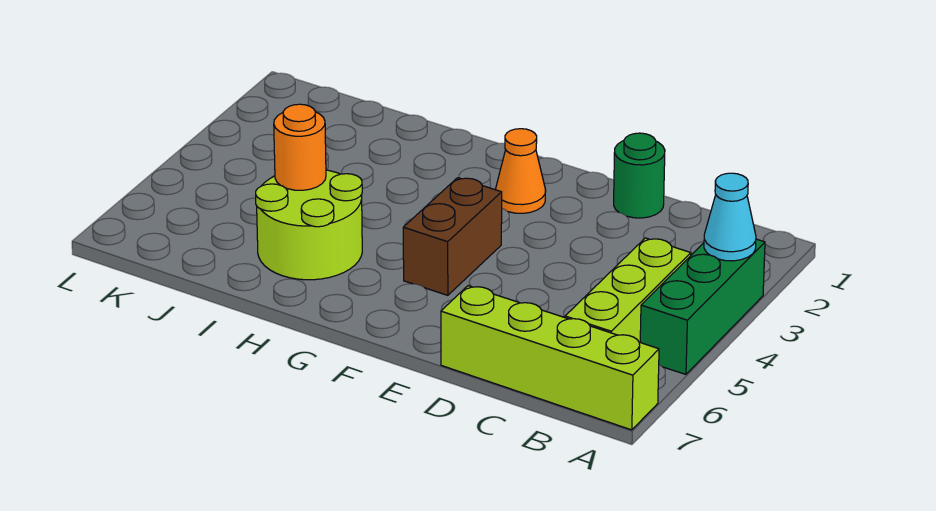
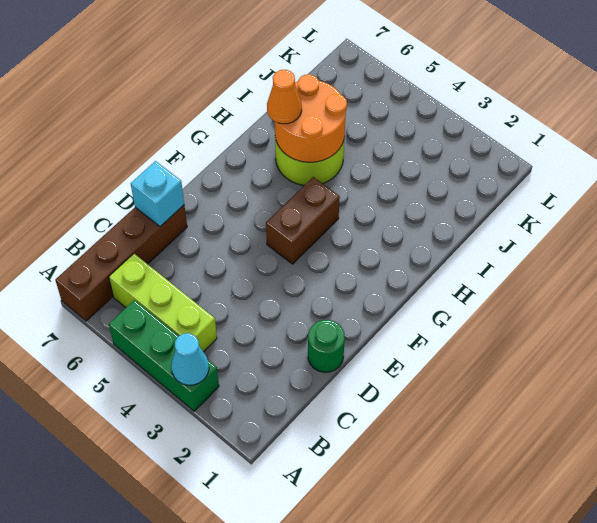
lime 1x4 brick [441,286,659,430] -> brown 1x4 brick [55,205,187,321]
none -> cyan 1x1 brick [131,161,184,226]
orange 1x1 cone [496,129,546,213] -> orange 1x1 cone moved to [267,70,302,124]
brown 1x2 brick [403,178,502,295] -> brown 1x2 brick turned to [266,177,340,264]
orange 1x1 round brick [274,104,326,190] -> orange 2x2 round brick [275,74,347,162]

